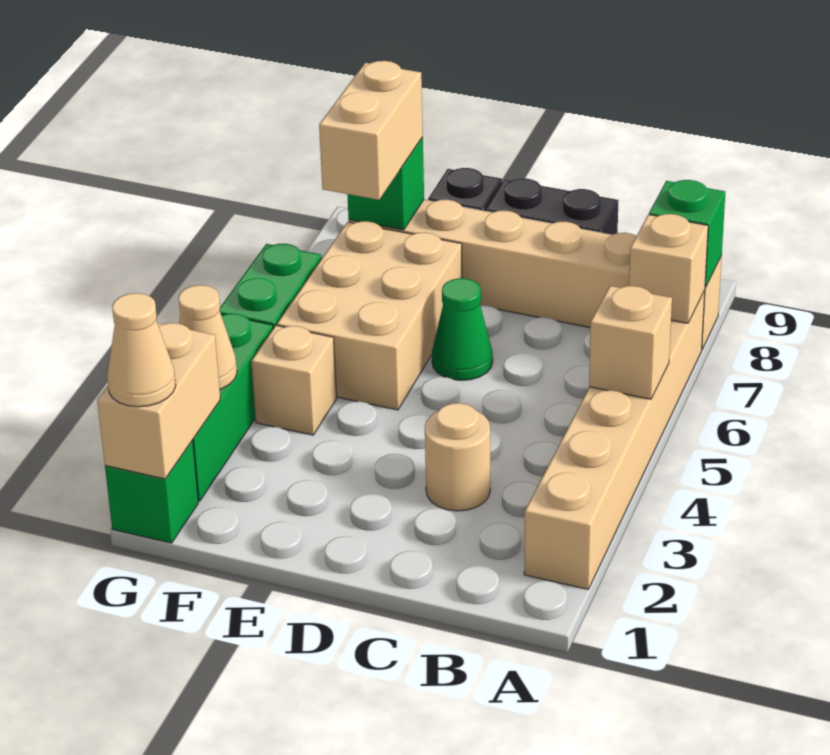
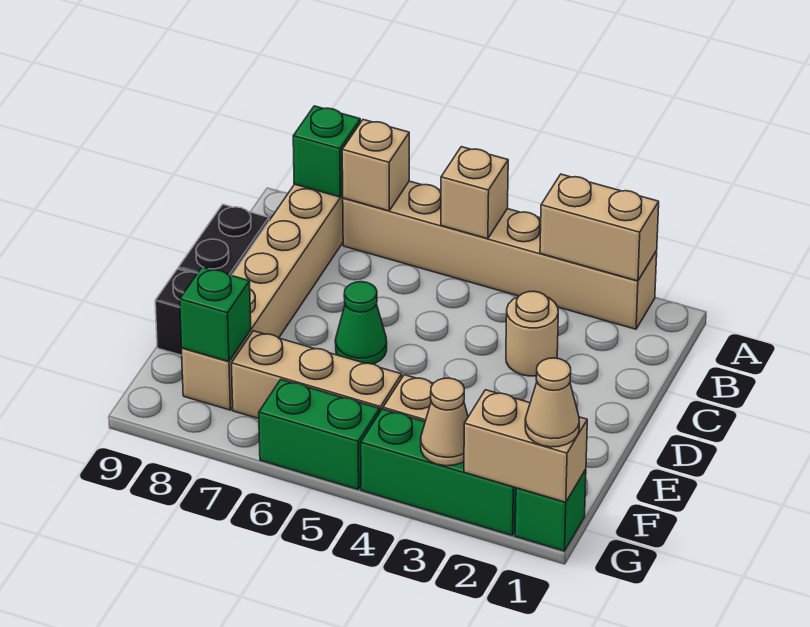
tan 2x3 brick [277,221,462,410] -> tan 1x3 brick [231,331,402,419]
tan 1x2 brick [319,61,423,200] -> tan 1x2 brick moved to [540,174,659,281]

